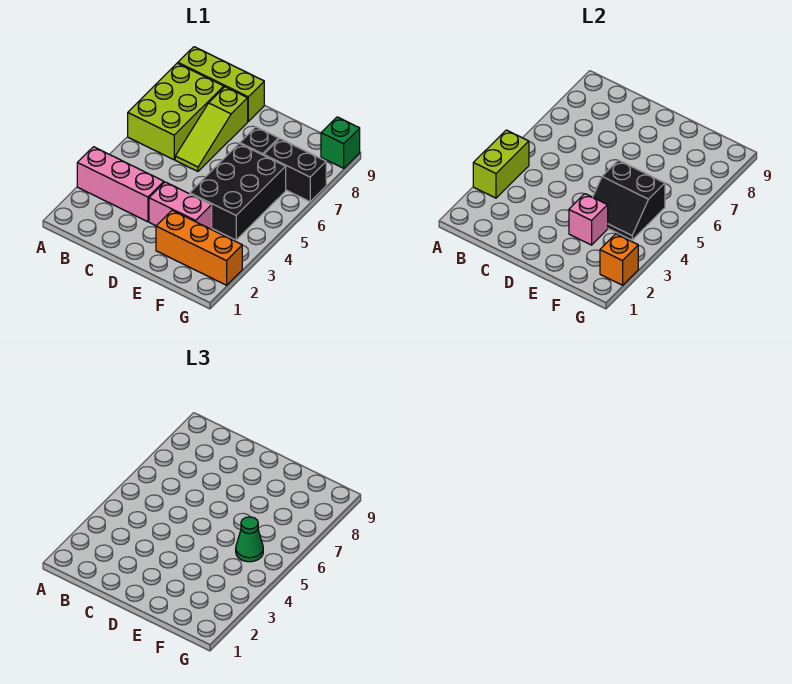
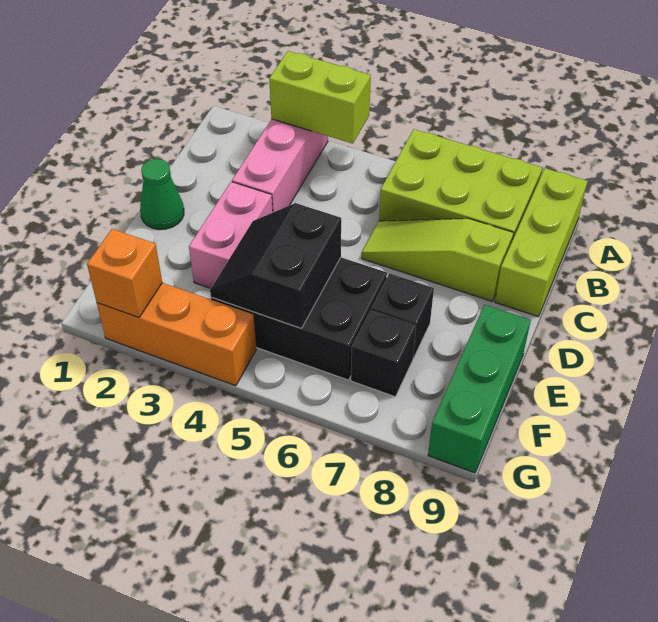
orange 1x3 brick [156,210,242,285] -> orange 1x3 brick turned to [97,283,256,386]
pink 1x1 brick [569,194,608,245] -> none
green 1x1 cone [236,517,263,562] -> green 1x1 cone moved to [140,159,184,230]
black 1x2 brick [264,139,326,202] -> black 1x1 brick [351,310,416,397]
green 1x1 brick [321,117,360,168] -> green 1x3 brick [428,305,531,473]

